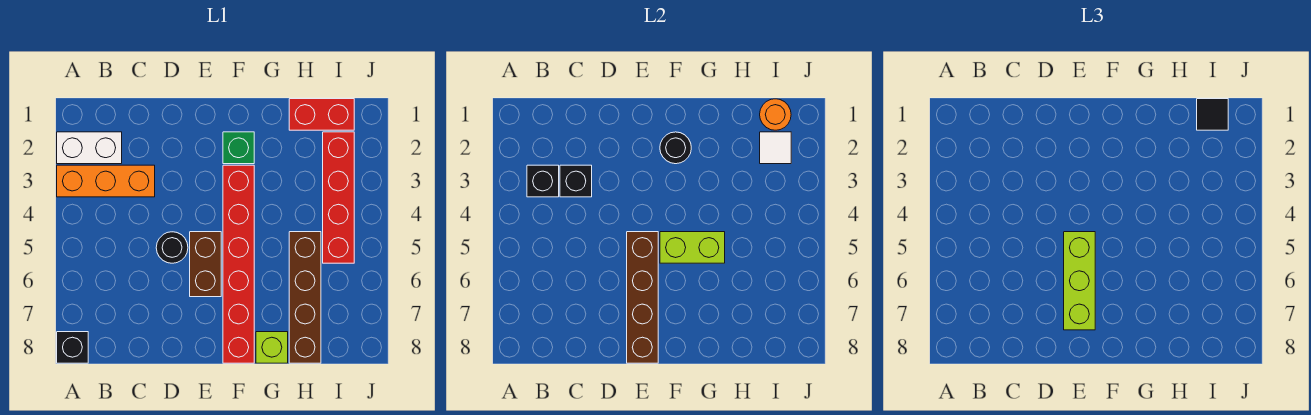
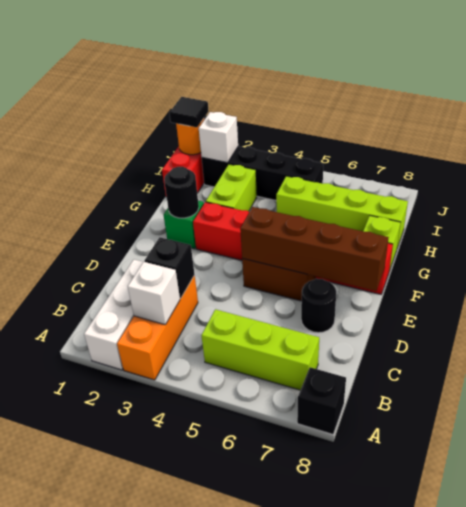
white 1x2 brick [57,132,122,164] -> white 1x3 brick [84,260,143,370]
black 1x1 brick [527,165,559,197] -> white 1x1 brick [127,262,180,325]
black 1x1 round brick [156,232,188,263] -> black 1x1 round brick moved to [301,279,336,333]
lime 1x3 brick [1064,232,1095,330] -> lime 1x3 brick moved to [201,309,319,390]
lime 1x2 brick [660,232,725,263] -> lime 1x2 brick moved to [206,164,257,211]
brown 1x4 brick [289,232,321,363] -> lime 1x4 brick [276,176,408,248]
red 1x4 brick [323,132,354,263] -> black 1x4 brick [202,146,323,200]
white 1x1 tile [760,132,791,164] -> white 1x1 brick [199,112,238,163]

